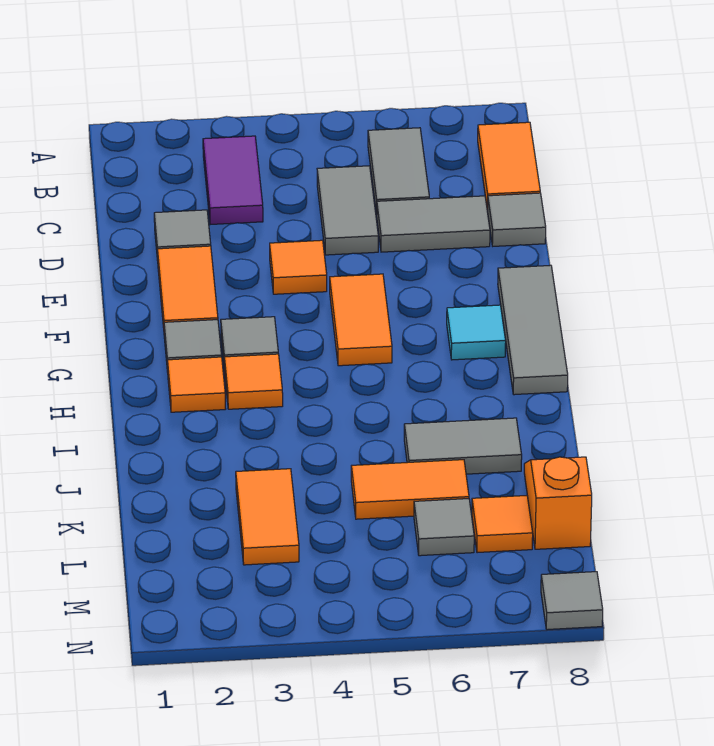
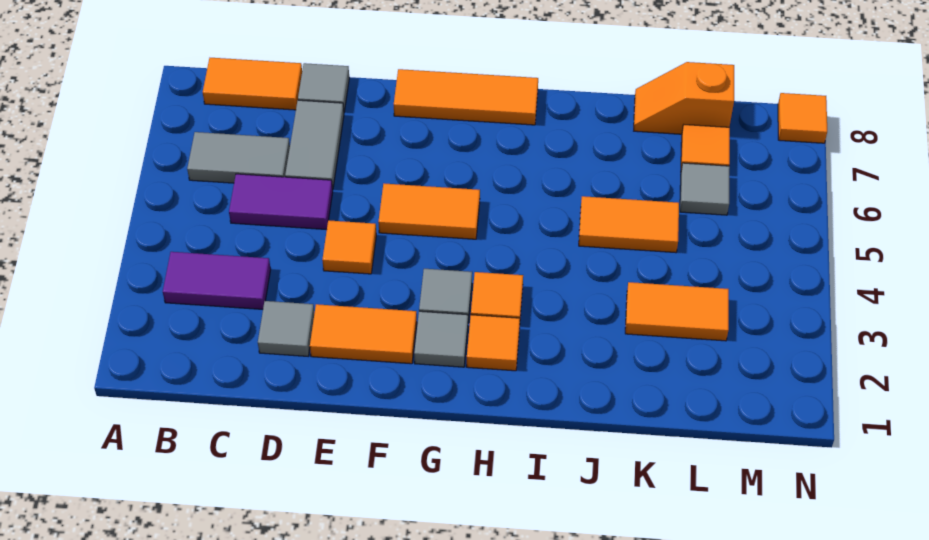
grey 1x2 tile [317,166,378,255] -> purple 1x2 tile [229,174,333,230]
grey 1x3 tile [498,265,568,395] -> orange 1x3 tile [394,69,538,125]
cyan 1x1 tile [447,305,506,360] -> none
grey 1x2 tile [404,418,522,474] -> none
orange 1x2 tile [351,460,469,519] -> orange 1x2 tile turned to [579,196,679,253]
grey 1x1 tile [541,572,603,630] -> orange 1x1 tile [778,93,827,143]

